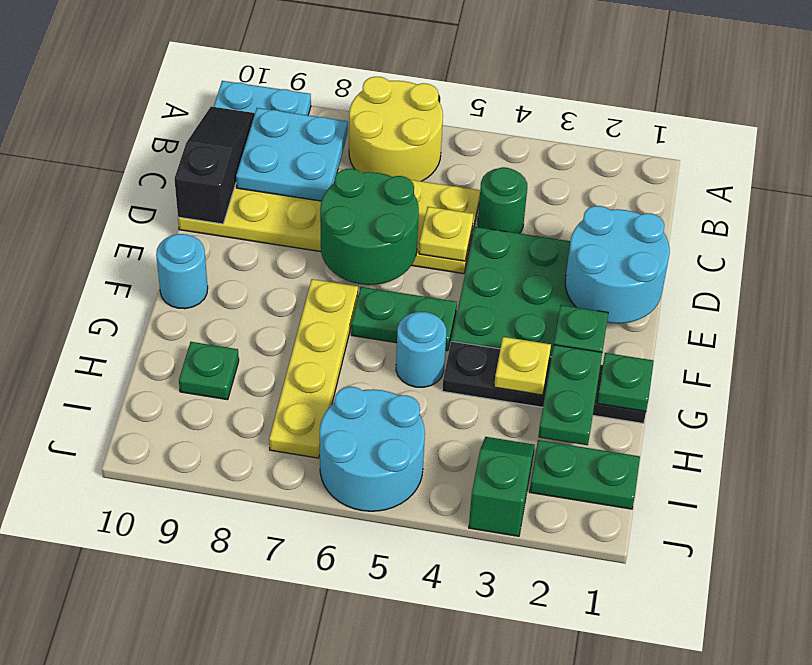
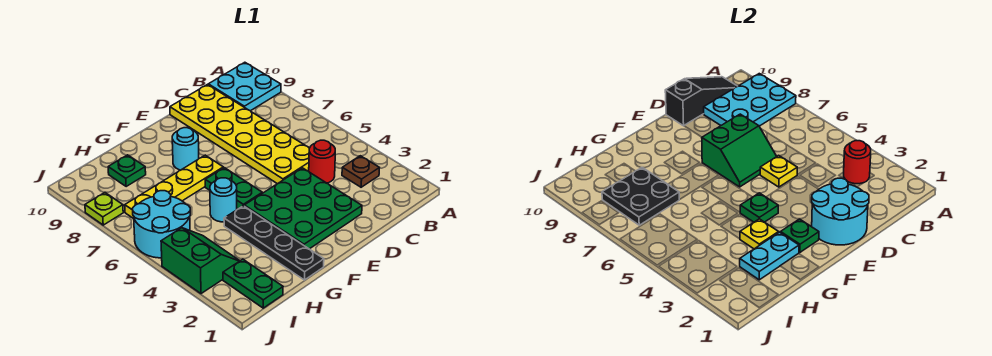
yellow 2x2 round brick [349,77,443,181] -> none
none -> brown 1x1 plate [342,156,379,187]
none -> red 1x1 round brick [844,141,871,184]
cyan 2x2 plate [236,108,348,201] -> cyan 2x3 plate [704,74,796,126]
green 1x1 round brick [478,167,527,233] -> red 1x1 round brick [309,140,335,183]
green 2x2 round brick [320,169,419,285] -> green 2x2 slope [702,114,777,187]
cyan 1x1 round brick [156,234,208,309] -> cyan 1x1 round brick moved to [172,128,199,170]
green 1x1 plate [597,353,654,411] -> green 1x1 plate moved to [740,193,778,222]
green 1x2 plate [538,345,602,445] -> cyan 1x2 plate [740,232,799,280]
none -> black 2x2 plate [602,167,679,225]
green 1x2 slope [469,437,535,536] -> green 2x2 slope [161,228,240,294]
none -> lime 1x1 plate [85,192,123,225]

